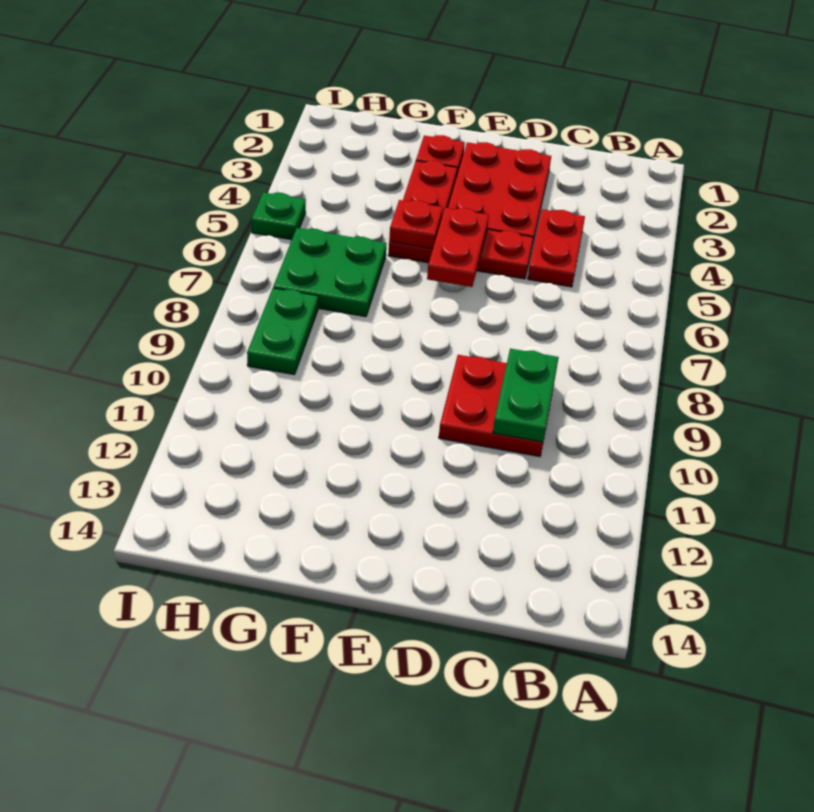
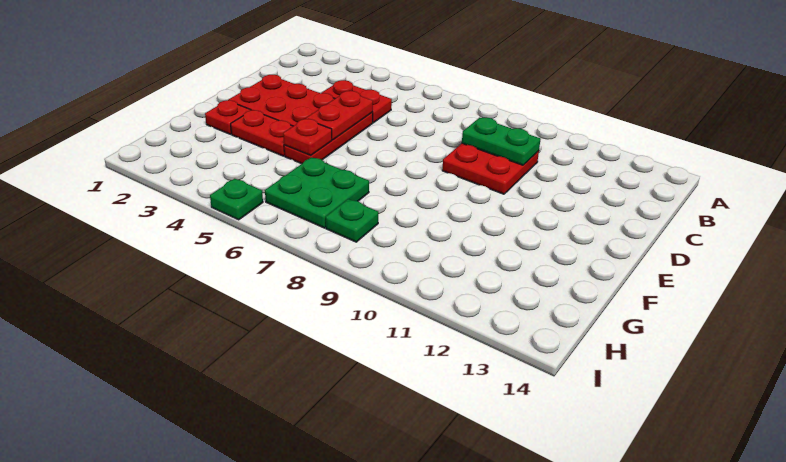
red 1x2 plate [427,207,489,287] -> red 1x2 plate turned to [306,91,373,140]
green 1x2 plate [247,288,318,375] -> green 1x1 plate [326,199,378,242]

